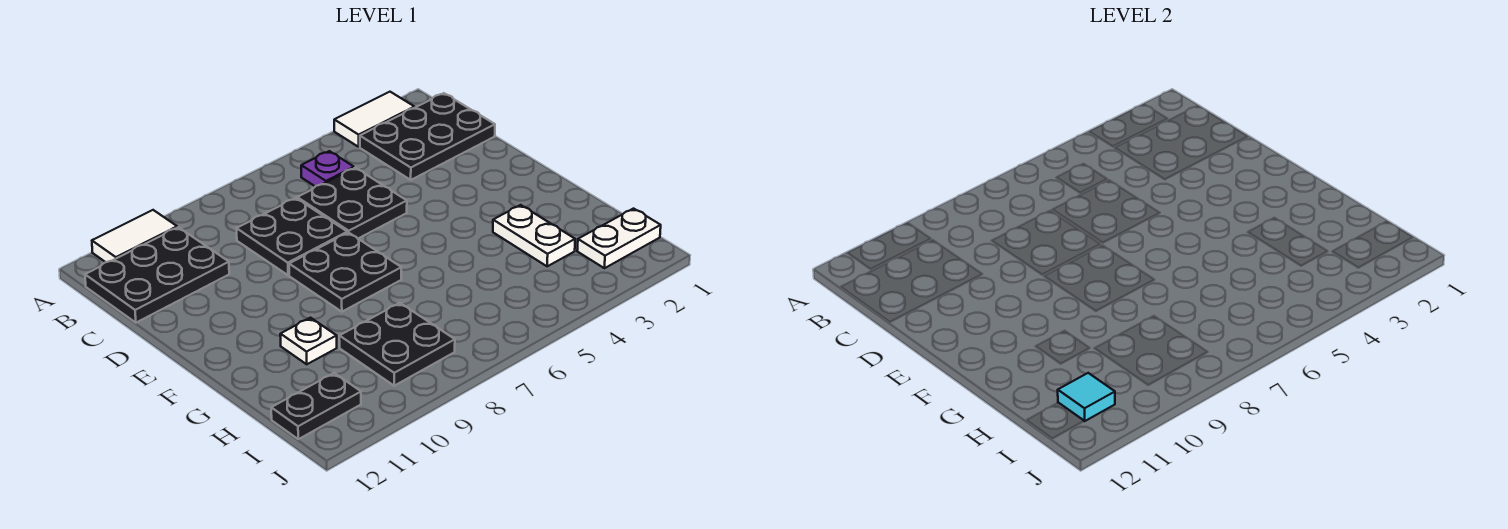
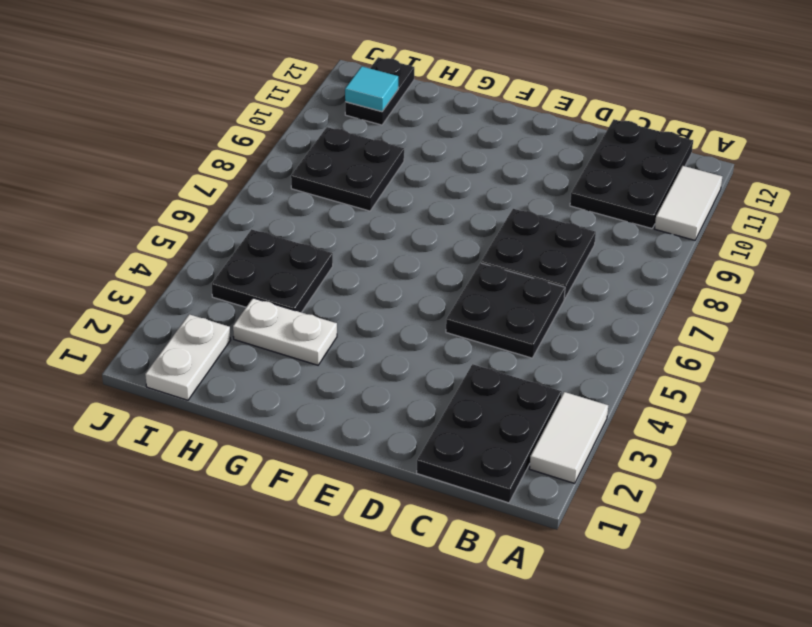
purple 1x1 plate [301,151,354,186] -> none
black 2x2 plate [289,233,401,312] -> black 2x2 plate moved to [212,229,333,312]
white 1x1 plate [280,318,337,364] -> none

